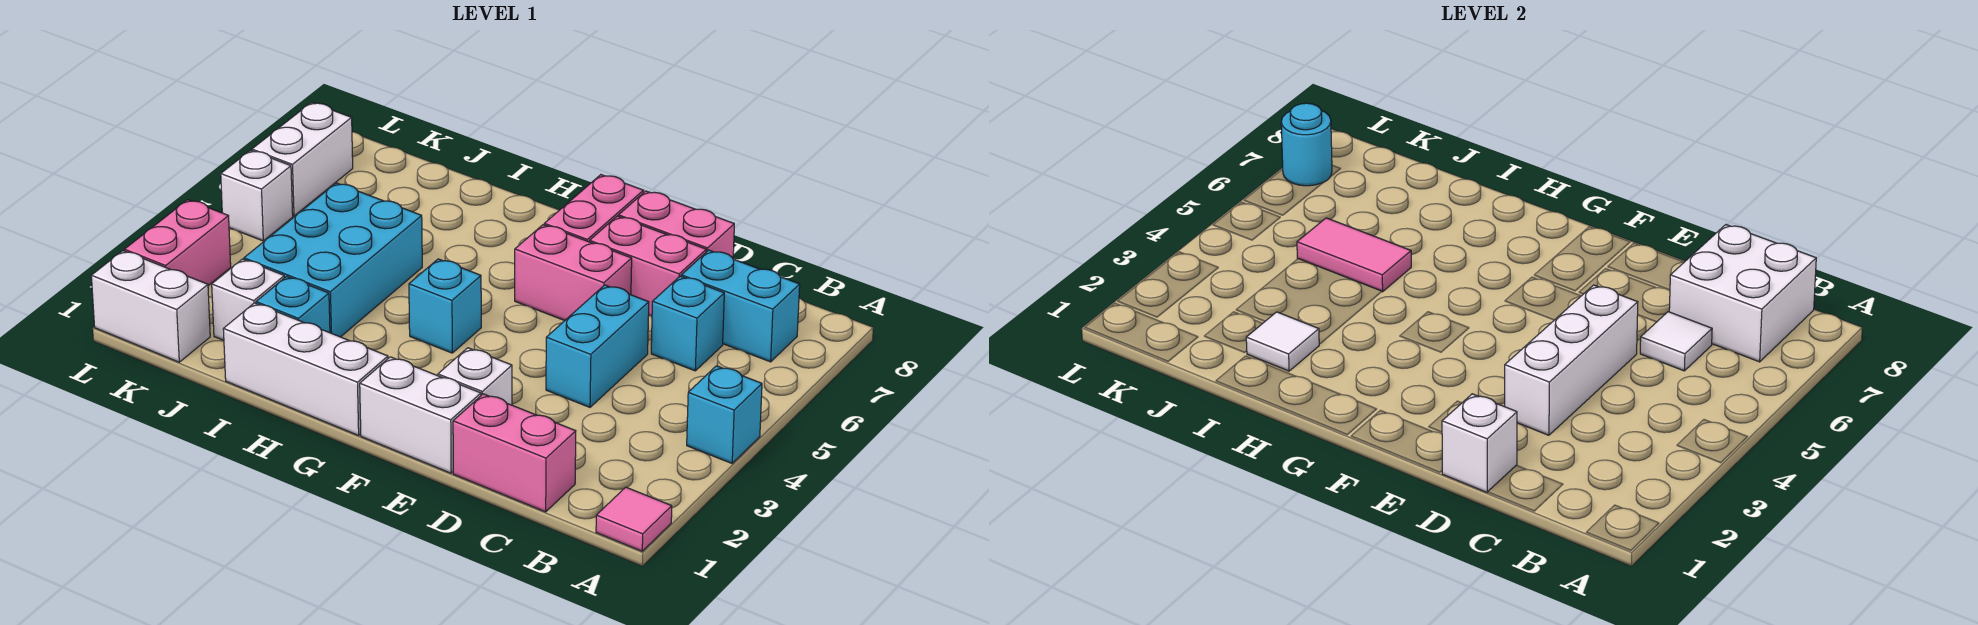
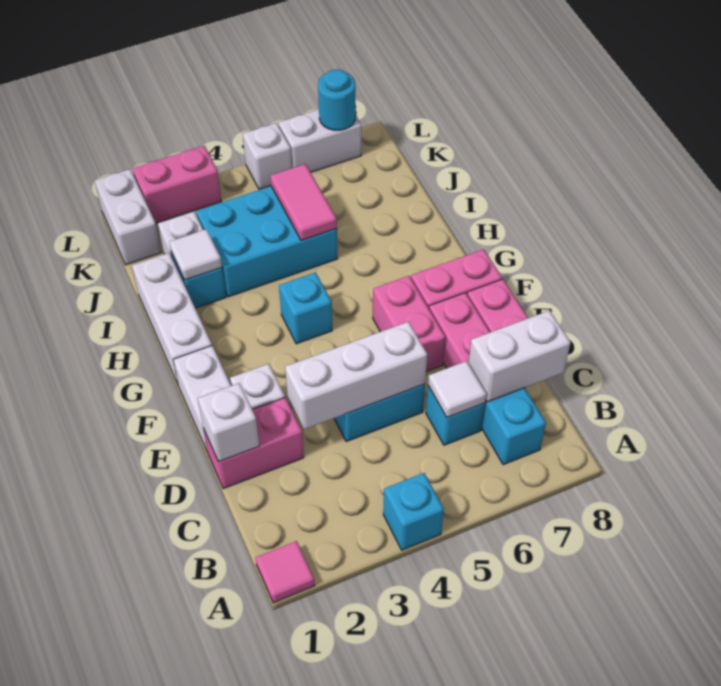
white 2x2 brick [1669,225,1816,362] -> white 1x2 brick [469,311,571,402]
pink 1x2 brick [453,394,576,512] -> pink 1x2 brick turned to [204,397,304,489]

